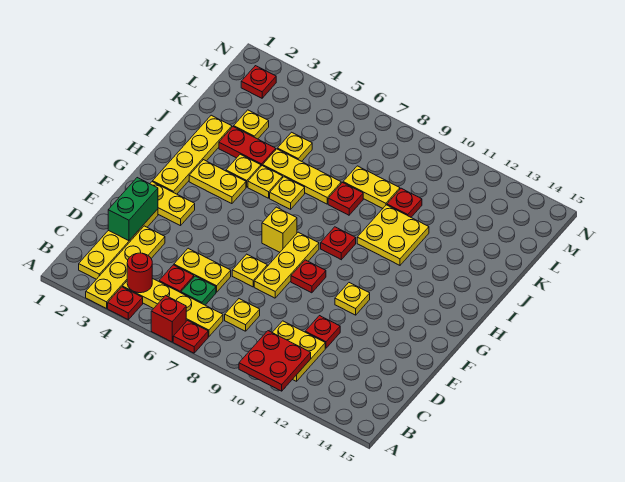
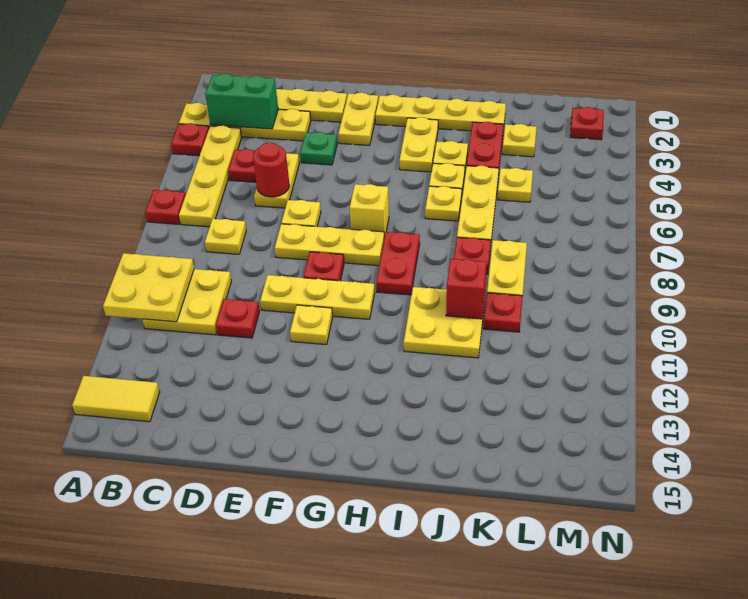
red 1x1 brick [151,295,186,342] -> red 1x1 brick moved to [446,259,487,319]
red 2x2 plate [239,331,311,391] -> yellow 2x2 plate [103,253,194,322]
none -> yellow 1x2 tile [72,376,160,422]
red 1x1 round brick [127,253,152,293] -> red 1x1 round brick moved to [253,143,289,197]
green 1x1 plate [181,276,216,305] -> green 1x1 plate moved to [300,132,337,165]
green 1x2 brick [108,178,158,241] -> green 1x2 brick moved to [205,74,278,129]
none -> yellow 1x3 plate [260,275,375,319]
red 1x1 plate [321,227,356,260] -> red 1x2 plate [376,232,420,295]

